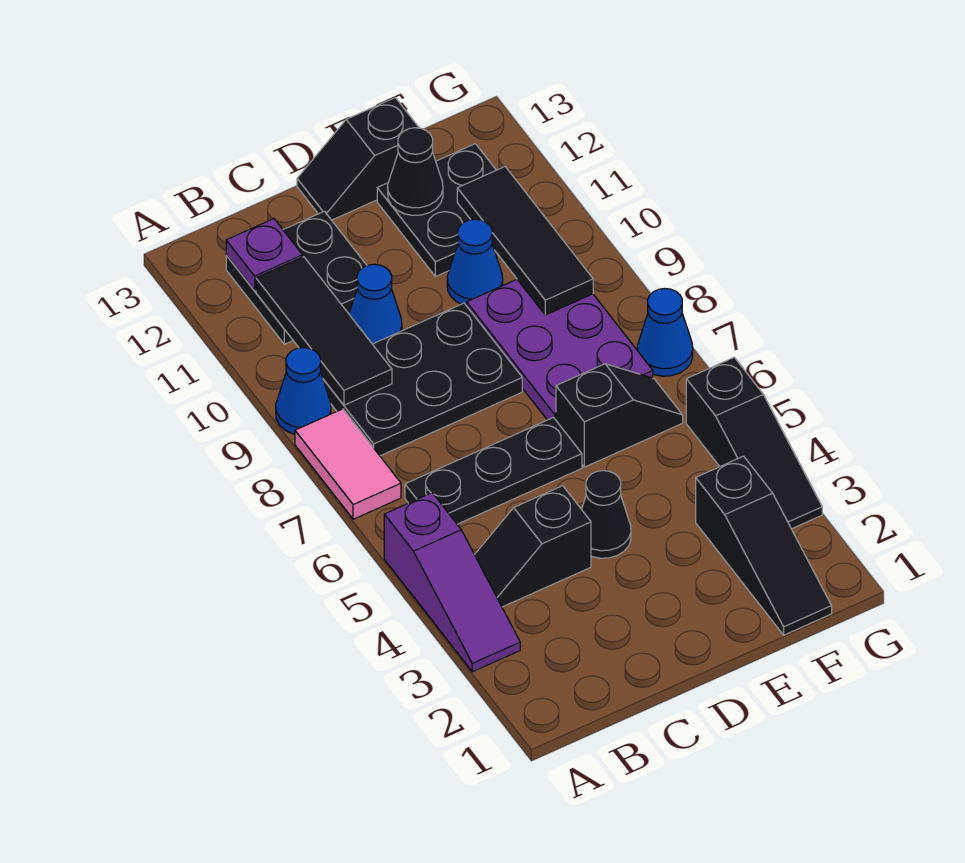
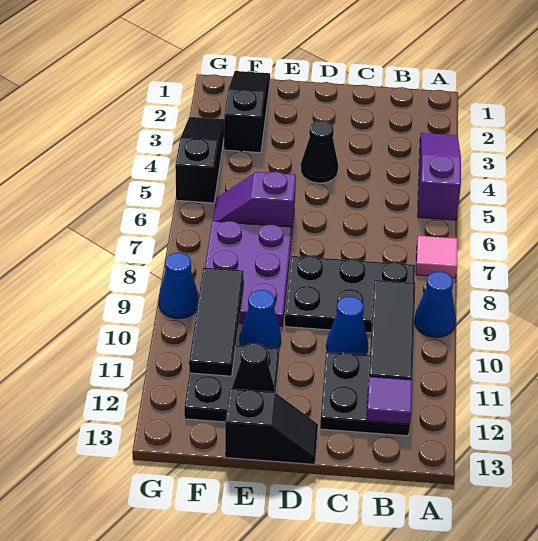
pink 1x2 tile [295,409,401,519] -> pink 1x1 tile [416,236,457,278]
black 1x2 slope [475,486,591,607] -> none
black 1x3 plate [405,418,582,524] -> none
purple 1x1 plate [226,219,302,291] -> purple 1x1 tile [366,377,412,424]
black 1x2 slope [556,364,683,467] -> purple 1x2 slope [213,172,296,230]
blue 1x1 cone [637,289,693,376] -> blue 1x1 cone moved to [159,253,199,319]

